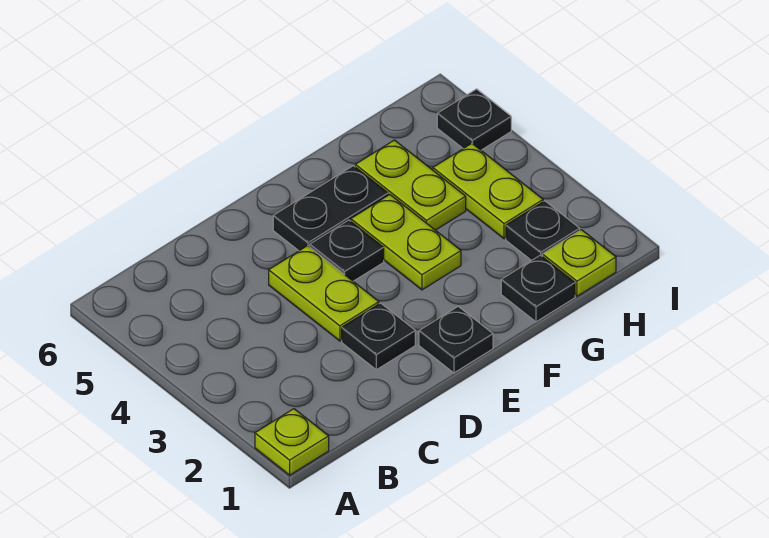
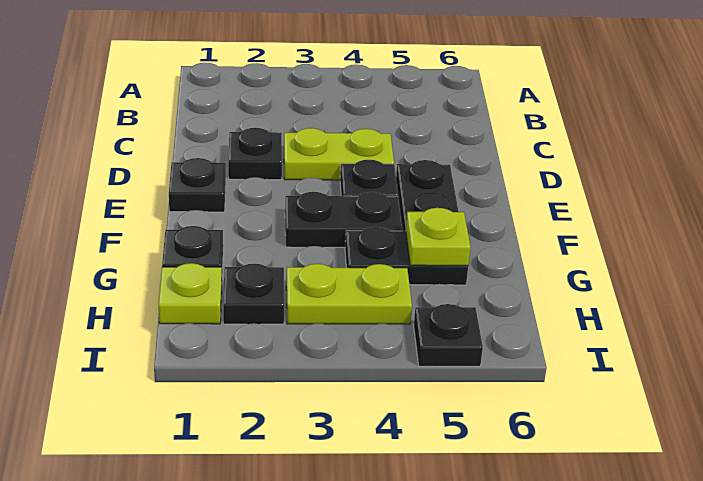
lime 1x1 plate [255,409,329,475] -> lime 1x1 plate moved to [405,208,470,266]
lime 1x2 plate [351,195,461,290] -> black 1x2 plate [285,192,402,247]
lime 1x2 plate [355,140,466,230] -> black 1x2 plate [345,227,468,285]

